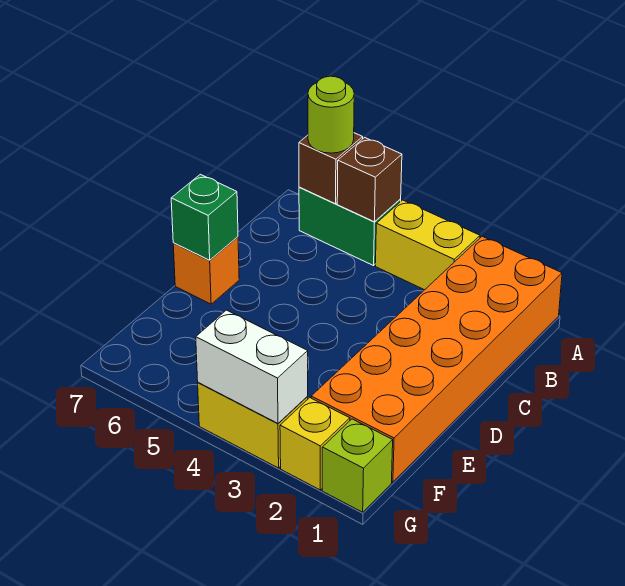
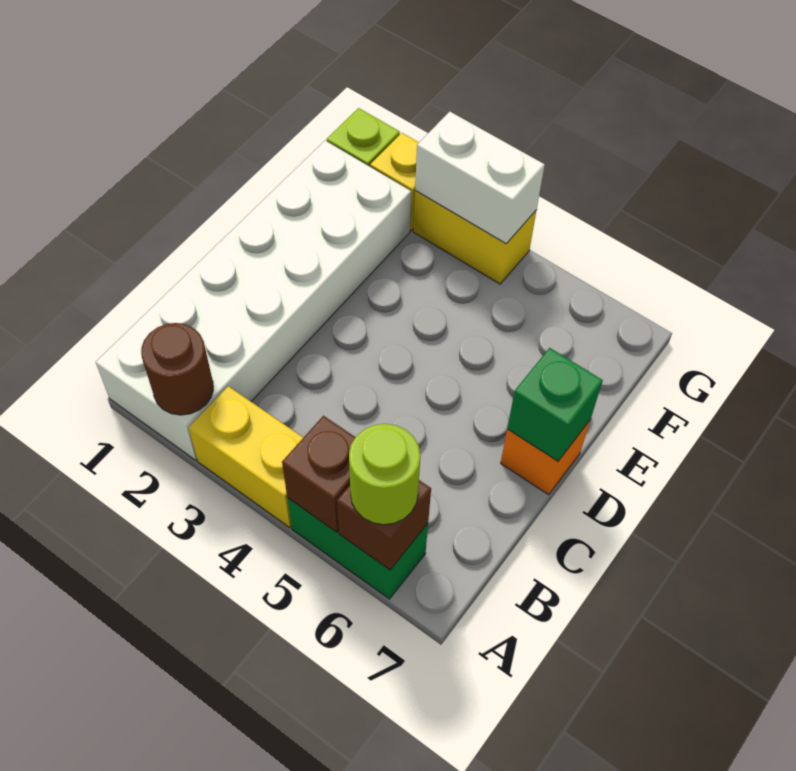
orange 2x6 brick [311,236,562,482] -> white 2x6 brick [96,141,411,460]
none -> brown 1x1 round brick [141,323,213,415]

